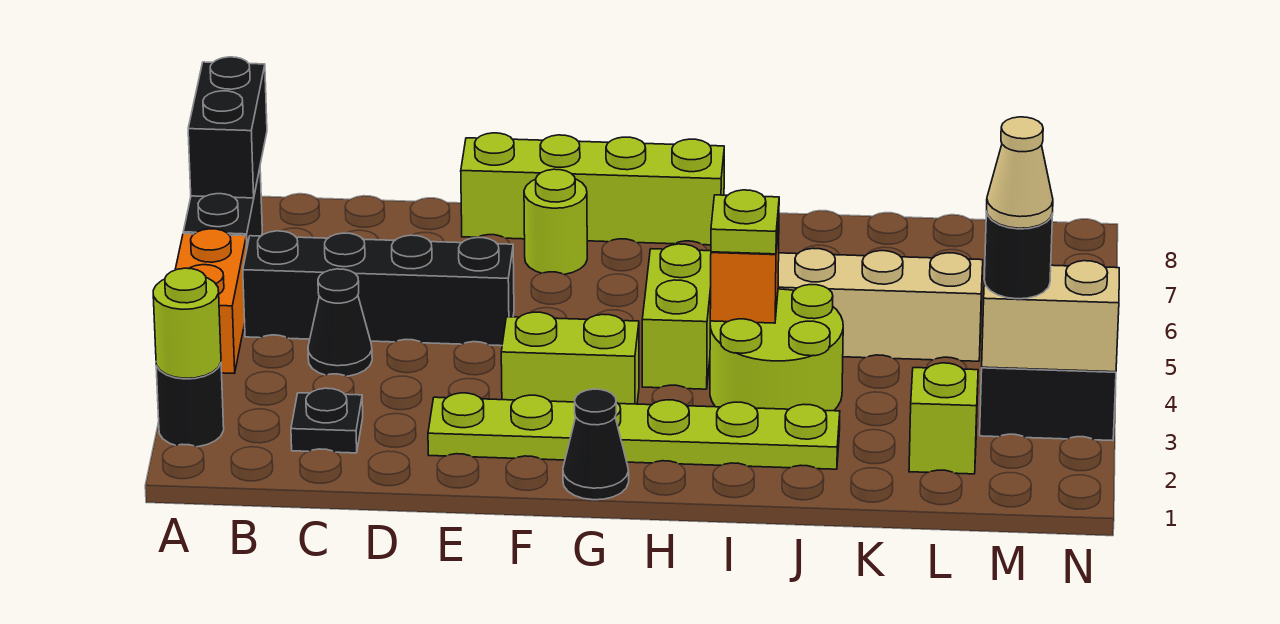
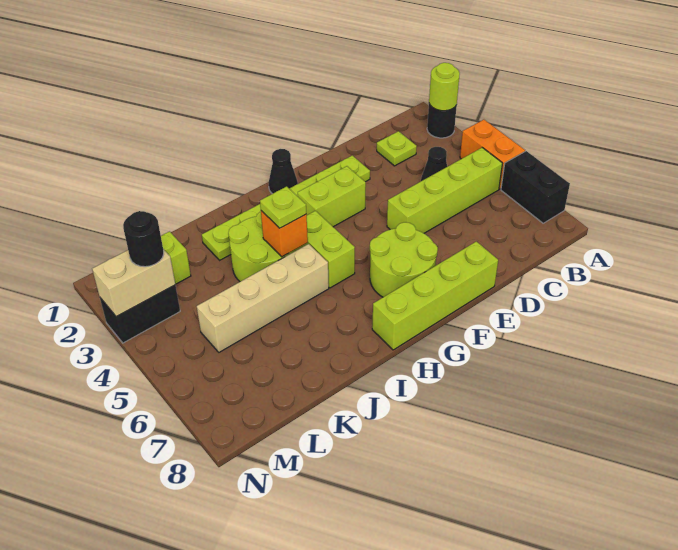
black 1x2 brick [188,57,267,198] -> none
black 1x4 brick [243,231,514,346] -> lime 1x4 brick [387,148,502,233]
black 1x1 plate [291,388,363,453] -> lime 1x1 plate [377,131,417,166]
lime 1x1 round brick [524,169,587,275] -> lime 2x2 round brick [370,222,438,297]
tan 1x1 cone [987,117,1053,228] -> none

